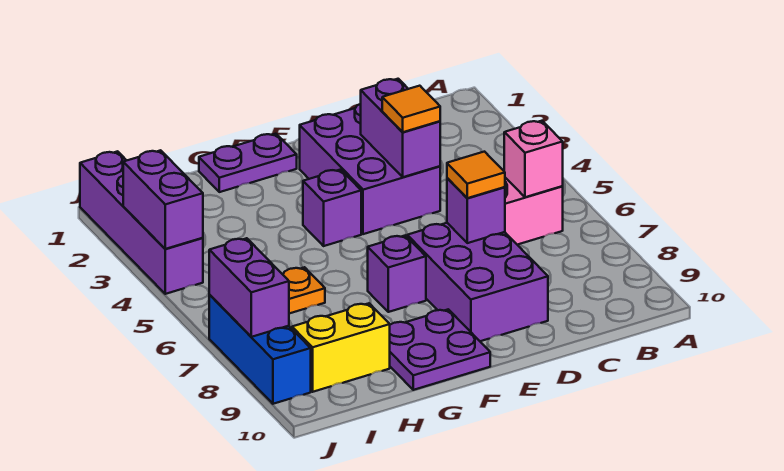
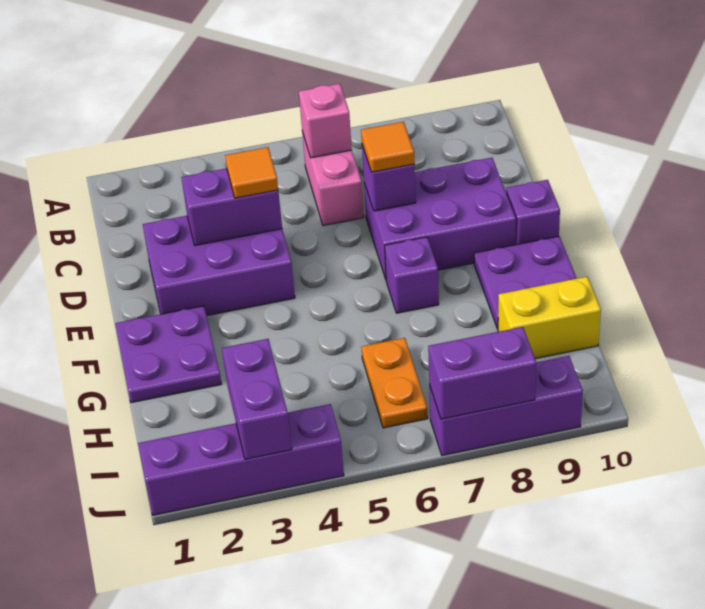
purple 1x2 plate [199,134,297,192] -> purple 2x2 plate [115,306,221,403]
purple 1x1 brick [303,170,361,246] -> purple 1x1 brick moved to [506,180,560,245]
yellow 1x2 brick [292,303,390,392] -> yellow 1x2 brick turned to [498,277,601,359]
purple 1x2 brick [123,150,203,249] -> purple 1x2 brick turned to [222,339,292,459]
blue 1x3 brick [209,295,311,404] -> purple 1x3 brick [429,356,583,455]

